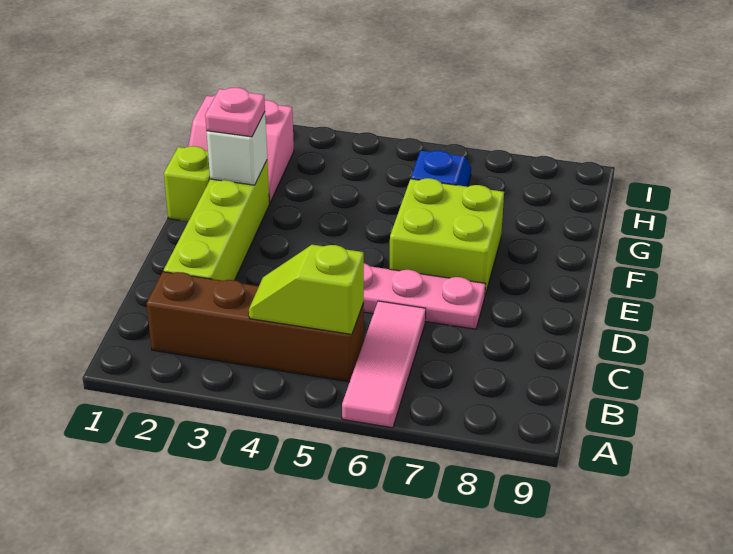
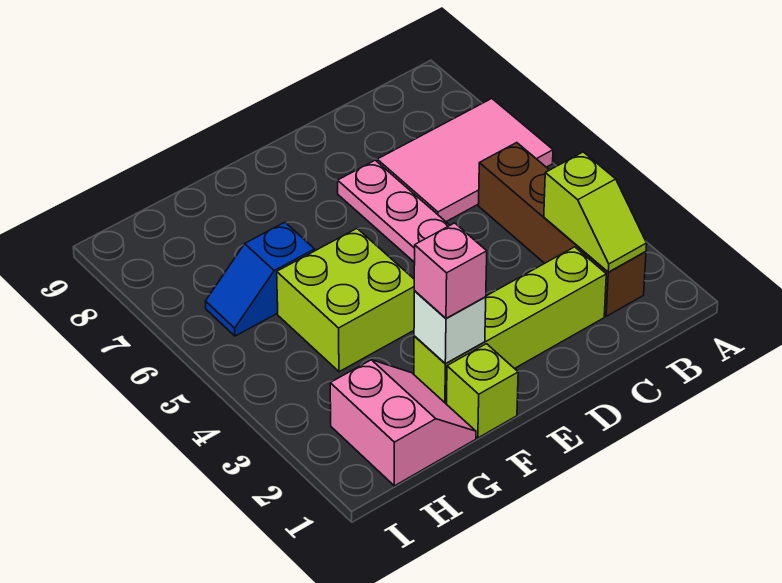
pink 1x3 tile [342,301,426,428] -> pink 2x3 tile [377,99,553,222]
lime 1x2 slope [249,245,364,334] -> lime 1x2 slope moved to [544,152,647,272]
lime 2x2 brick [389,178,504,295] -> lime 2x2 brick moved to [277,229,415,372]
pink 1x1 plate [205,88,265,137] -> pink 1x1 brick [414,223,487,318]

